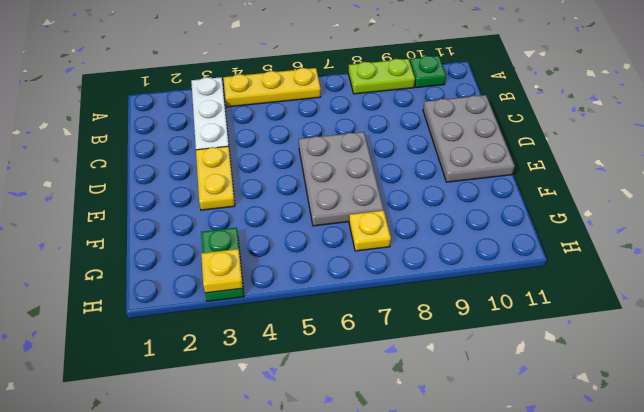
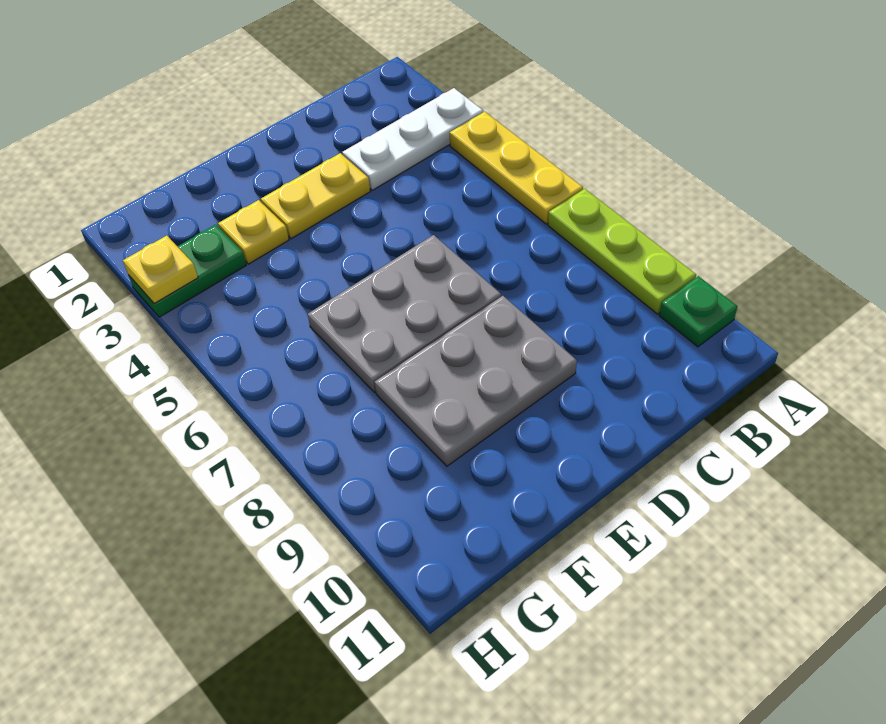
lime 1x2 plate [348,59,415,94] -> lime 1x3 plate [548,189,696,314]
grey 2x3 plate [423,95,515,182] -> grey 2x3 plate moved to [375,296,577,466]
yellow 1x1 plate [349,210,391,251] -> yellow 1x1 plate moved to [218,200,289,264]

